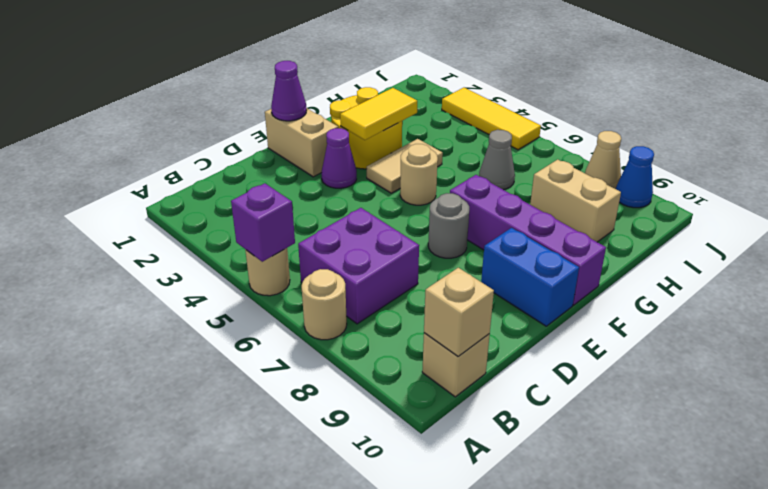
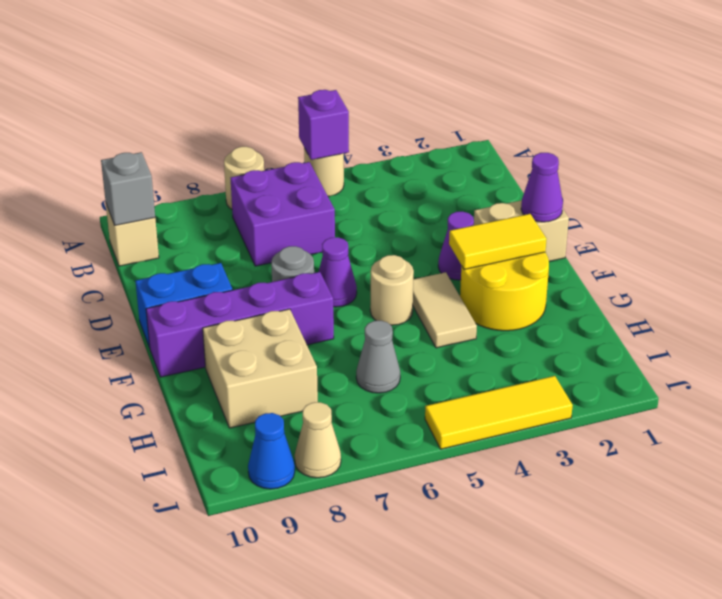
tan 1x1 brick [424,268,494,356] -> grey 1x1 brick [101,152,155,225]
none -> purple 1x1 cone [319,237,357,307]
yellow 1x2 tile [340,88,417,140] -> yellow 1x2 tile turned to [449,214,547,269]
tan 1x2 brick [530,159,621,242] -> tan 2x2 brick [203,309,318,428]

